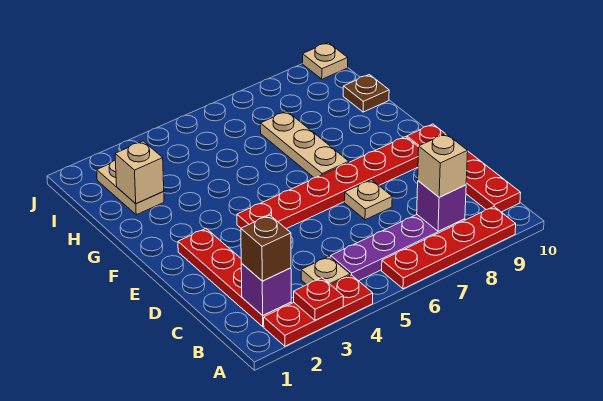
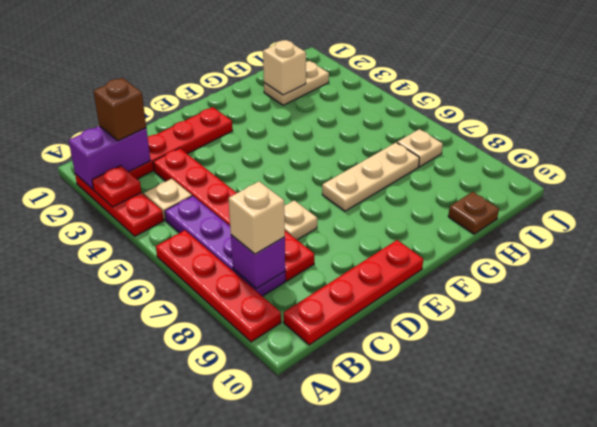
purple 1x1 brick [241,264,291,315] -> purple 1x2 brick [69,126,151,189]
red 1x6 plate [237,137,419,229] -> red 1x6 plate moved to [153,148,314,281]
tan 1x1 plate [303,43,348,79] -> tan 1x1 plate moved to [397,129,443,167]

